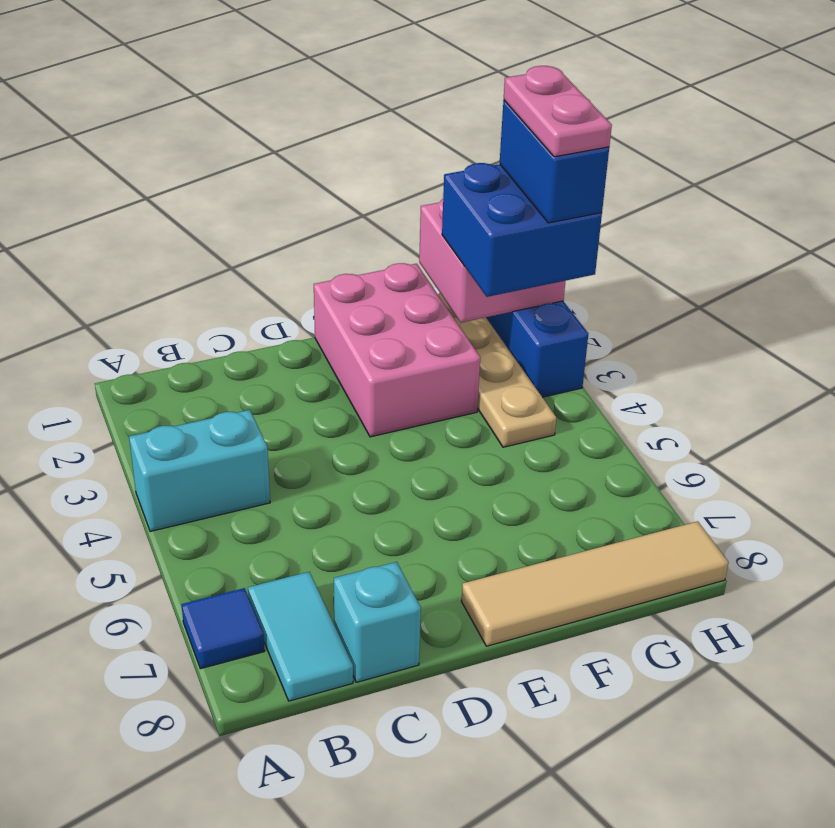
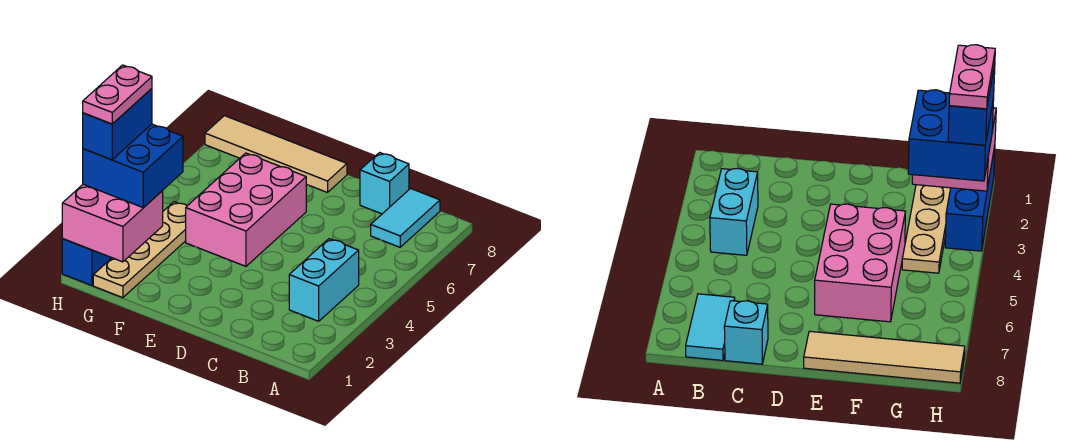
cyan 1x2 brick [129,410,270,531] -> cyan 1x2 brick turned to [289,239,359,321]
blue 1x1 tile [181,588,264,669] -> none
pink 2x3 brick [314,263,480,437] -> pink 2x3 brick moved to [186,153,306,266]

